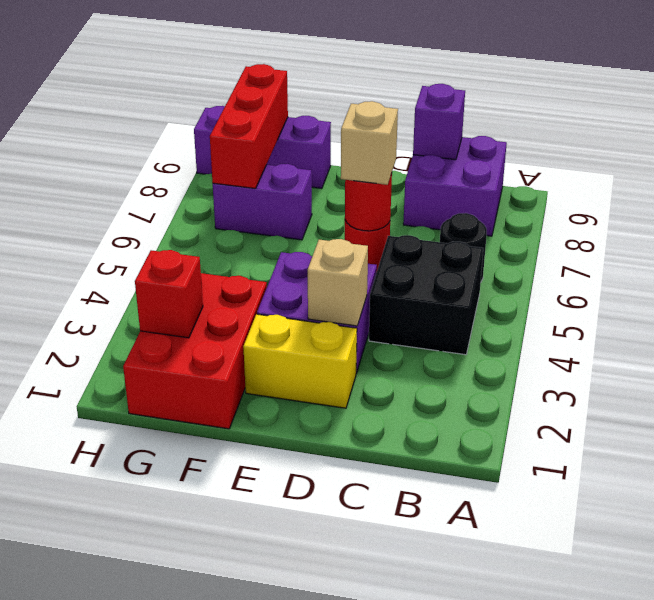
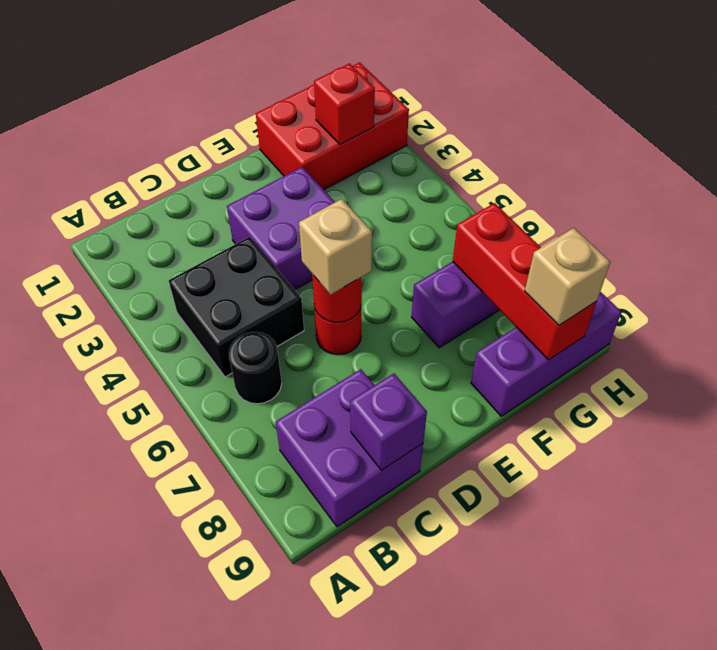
yellow 1x2 brick [243,314,357,408] -> none
tan 1x1 brick [308,239,368,326] -> tan 1x1 brick moved to [525,228,610,325]
red 2x3 brick [123,273,267,429] -> red 2x3 brick turned to [256,62,409,190]

